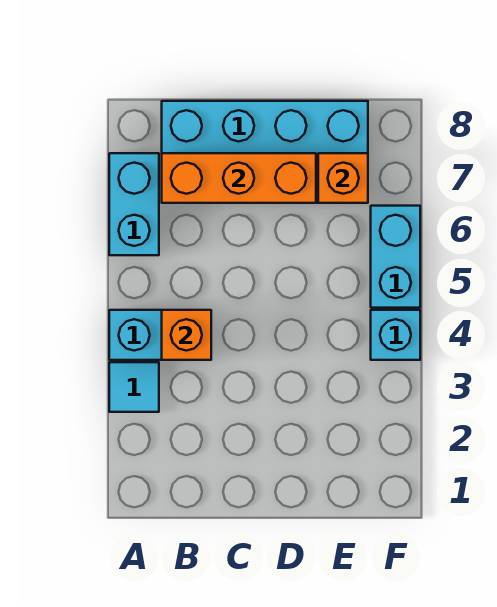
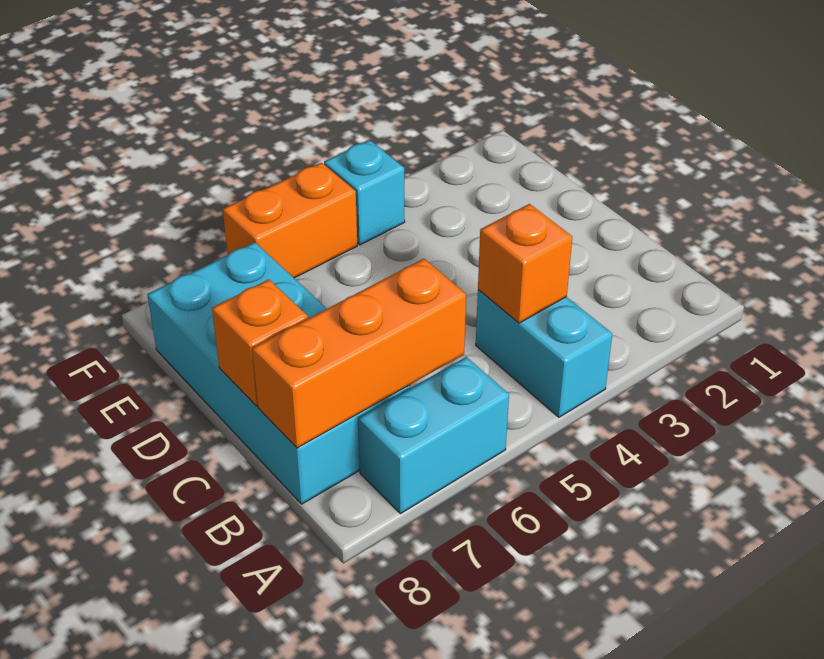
cyan 1x1 tile [109,362,159,412] -> none
orange 1x3 brick [162,153,316,203] -> orange 1x3 brick turned to [252,259,466,448]
orange 1x1 brick [318,153,368,203] -> orange 1x1 brick moved to [212,279,308,406]
cyan 1x2 brick [371,206,420,308] -> orange 1x2 brick [223,163,357,278]

